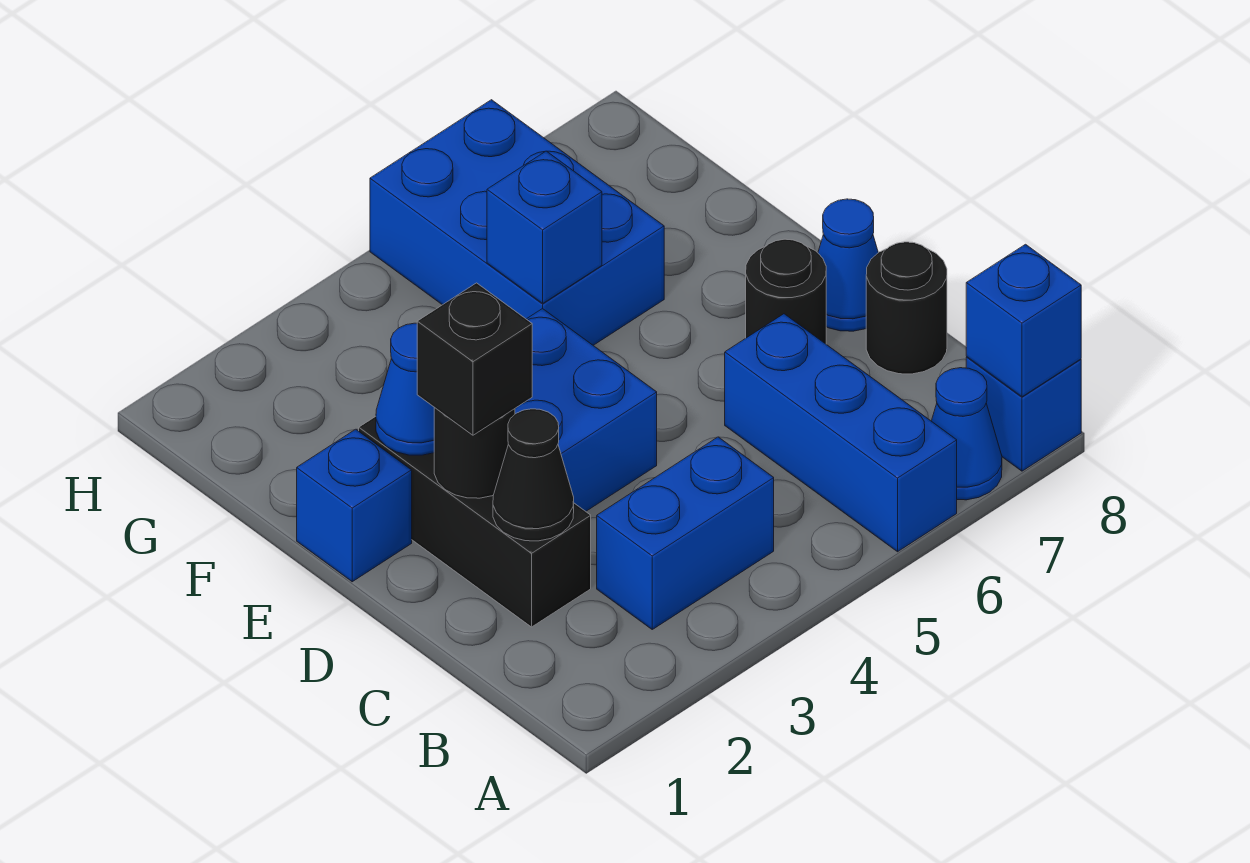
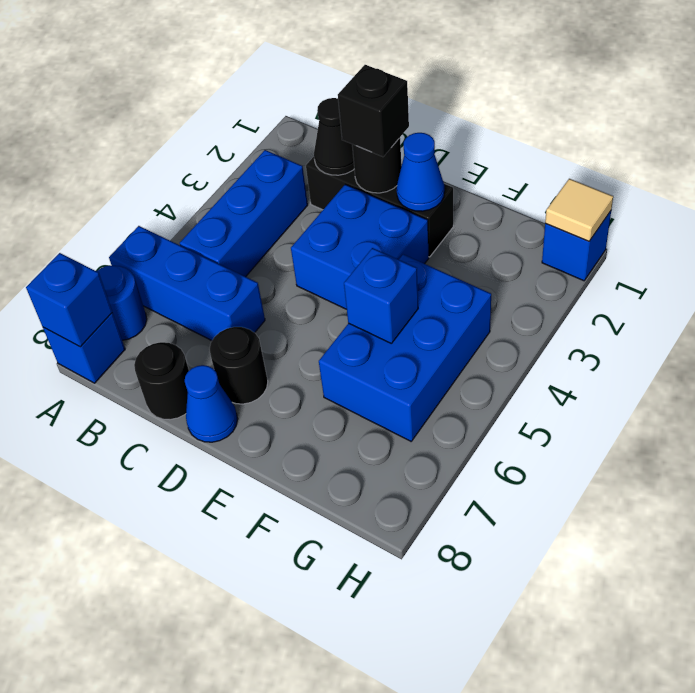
blue 1x1 cone [932,368,1002,500] -> blue 1x1 round brick [97,266,147,340]
blue 1x2 brick [597,437,774,629] -> blue 1x3 brick [180,150,308,277]
blue 1x1 brick [297,429,412,582] -> blue 1x1 brick moved to [542,211,611,281]
blue 2x3 brick [370,100,664,345] -> blue 2x3 brick turned to [319,254,491,441]
none -> tan 1x1 tile [545,179,613,241]

